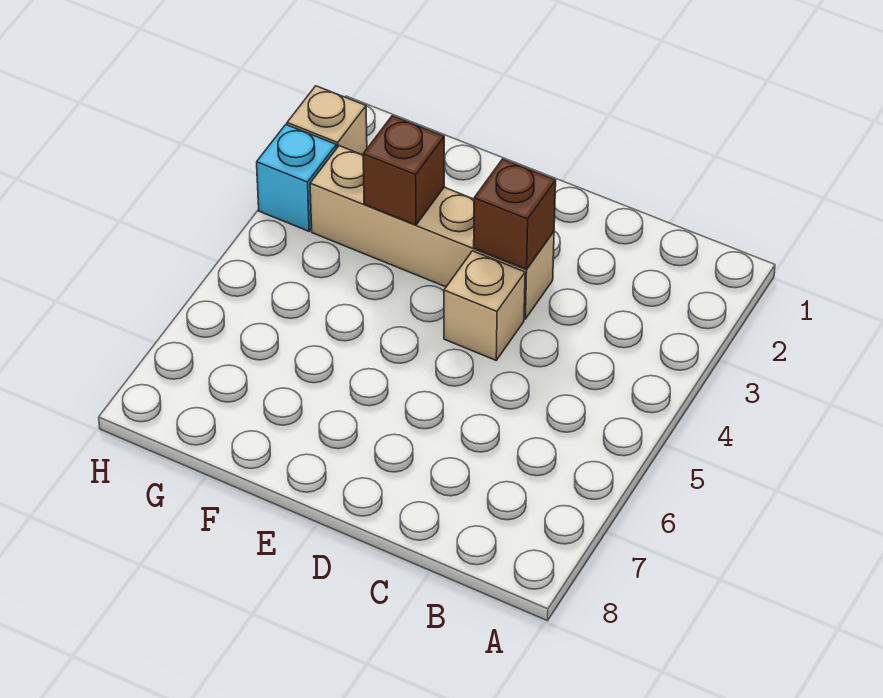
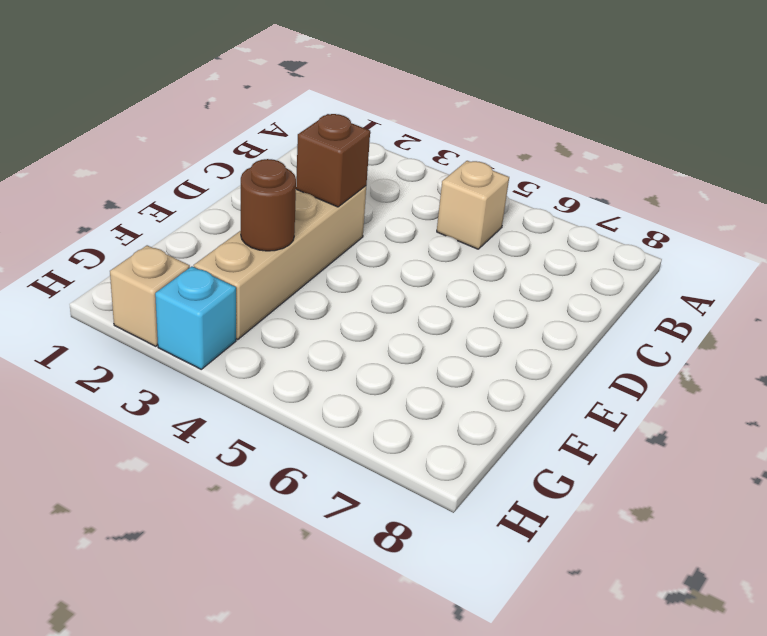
tan 1x1 brick [444,251,525,360] -> tan 1x1 brick moved to [437,161,509,249]
brown 1x1 brick [363,116,444,225] -> brown 1x1 round brick [241,159,296,251]

